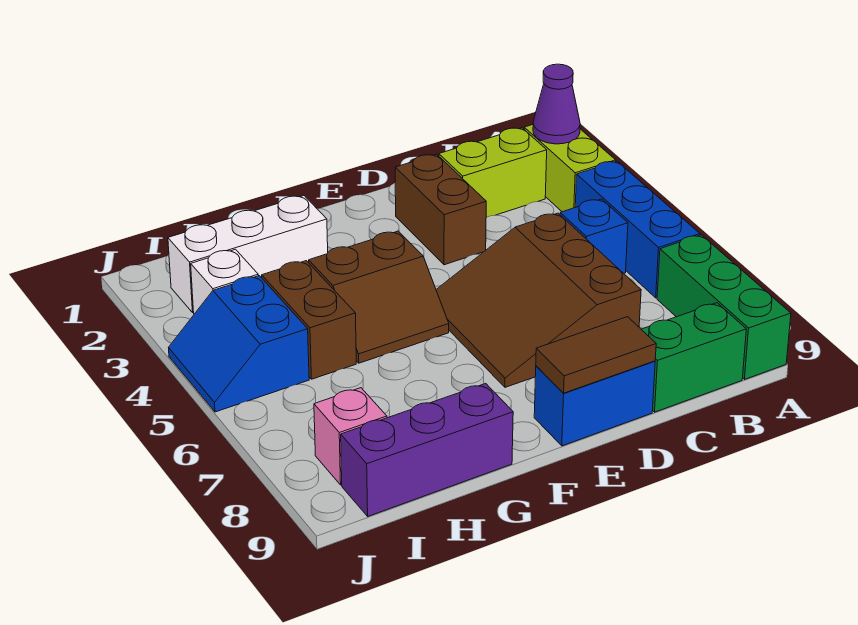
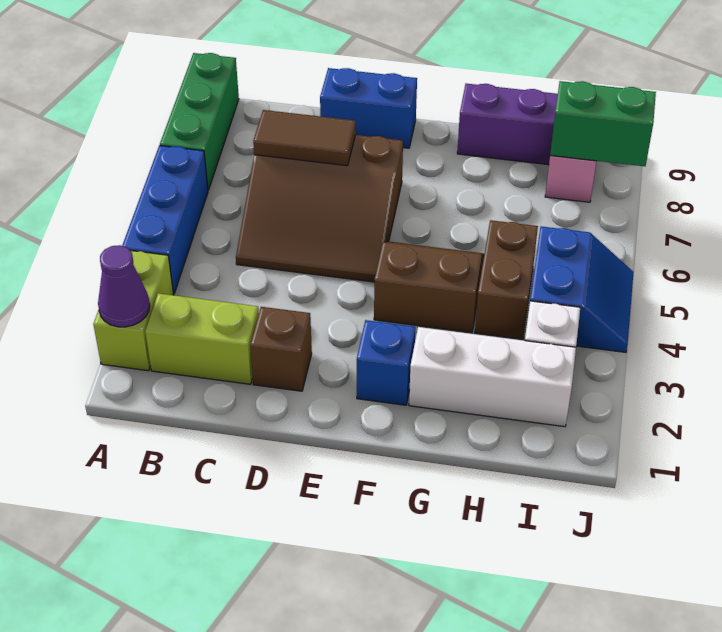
blue 1x1 brick [560,199,628,273] -> blue 1x1 brick moved to [357,320,415,405]
green 1x2 brick [641,303,746,412] -> green 1x2 brick moved to [550,81,656,166]
brown 3x3 slope [436,213,641,387] -> brown 3x3 slope turned to [236,135,403,282]
brown 1x2 brick [395,154,486,265] -> brown 1x1 brick [250,307,312,391]
brown 1x2 tile [536,317,656,393] -> brown 1x2 tile moved to [253,110,356,166]

